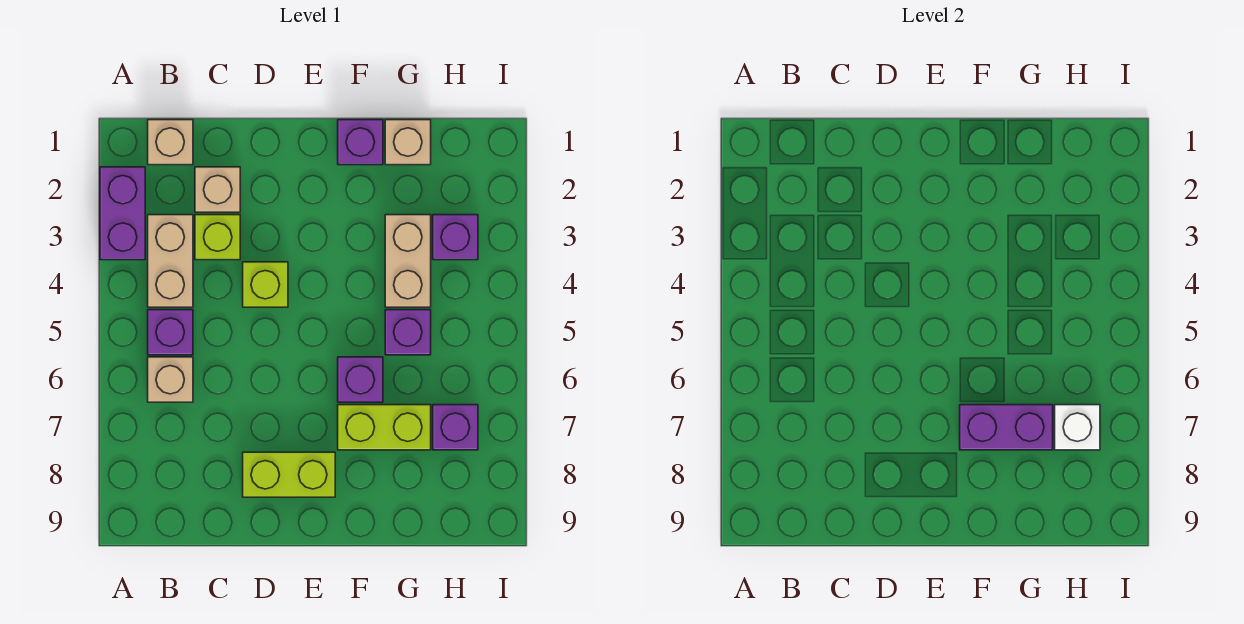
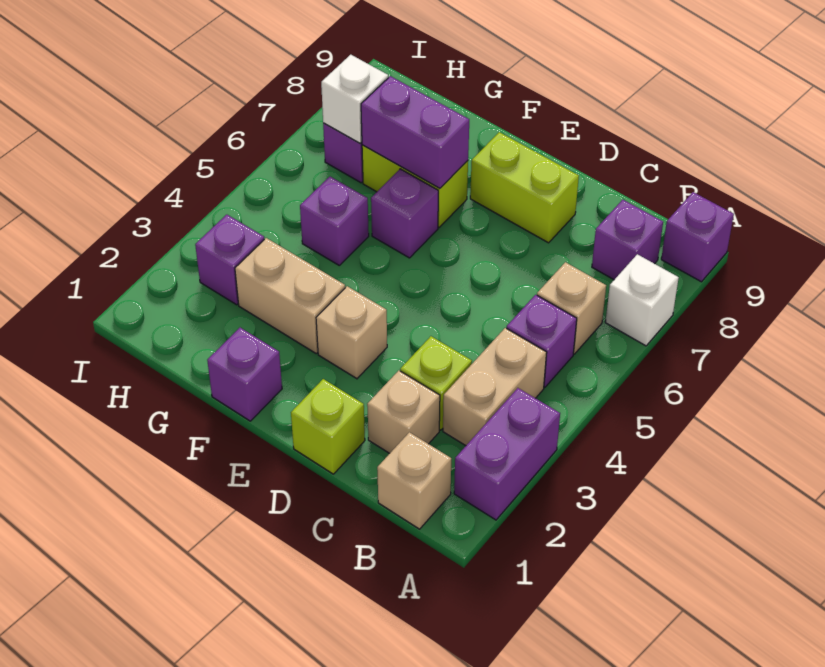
none -> white 1x1 brick [606,254,679,346]
none -> purple 1x1 brick [661,192,734,282]
none -> purple 1x1 brick [592,200,663,280]
lime 1x1 brick [243,262,288,307] -> lime 1x1 brick moved to [291,379,365,474]
tan 1x1 brick [385,120,431,165] -> tan 1x1 brick moved to [316,286,387,379]
tan 1x2 brick [385,215,431,307] -> tan 1x2 brick turned to [235,238,345,353]

